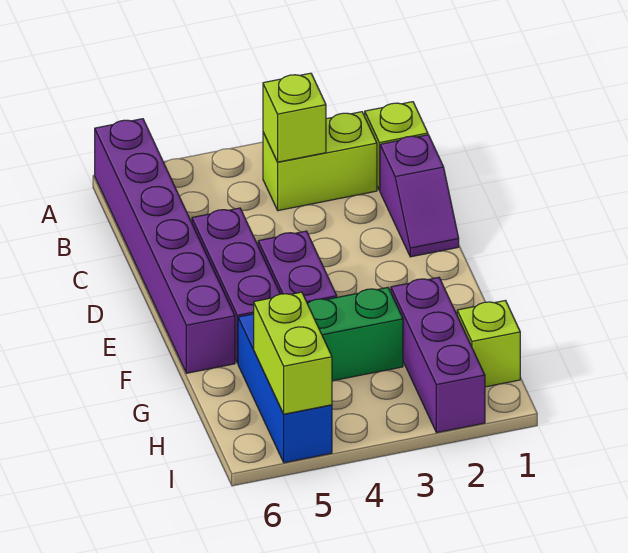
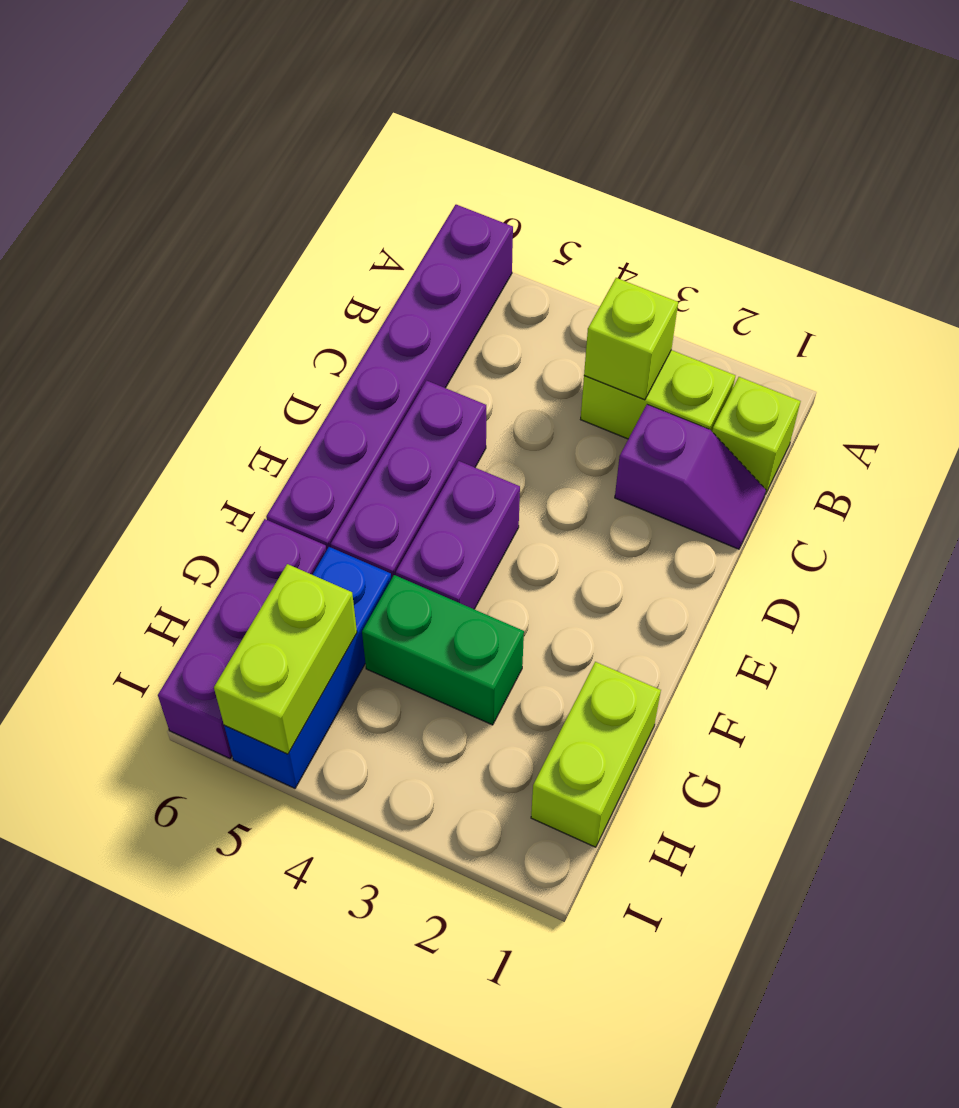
purple 1x2 slope [380,135,459,257] -> purple 1x2 slope turned to [615,405,766,549]
purple 1x3 brick [391,277,485,433] -> purple 1x3 brick moved to [158,519,326,758]
lime 1x1 brick [457,301,520,387] -> lime 1x2 brick [531,662,661,847]

